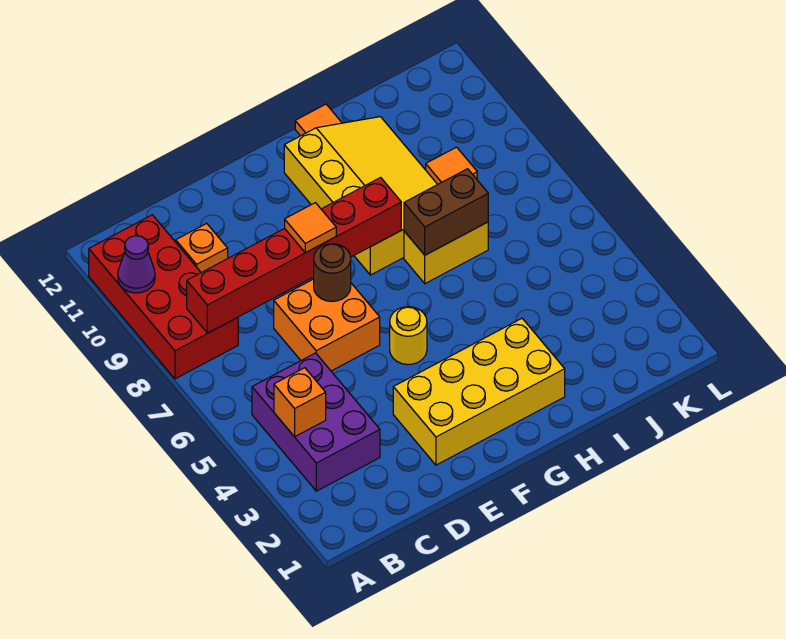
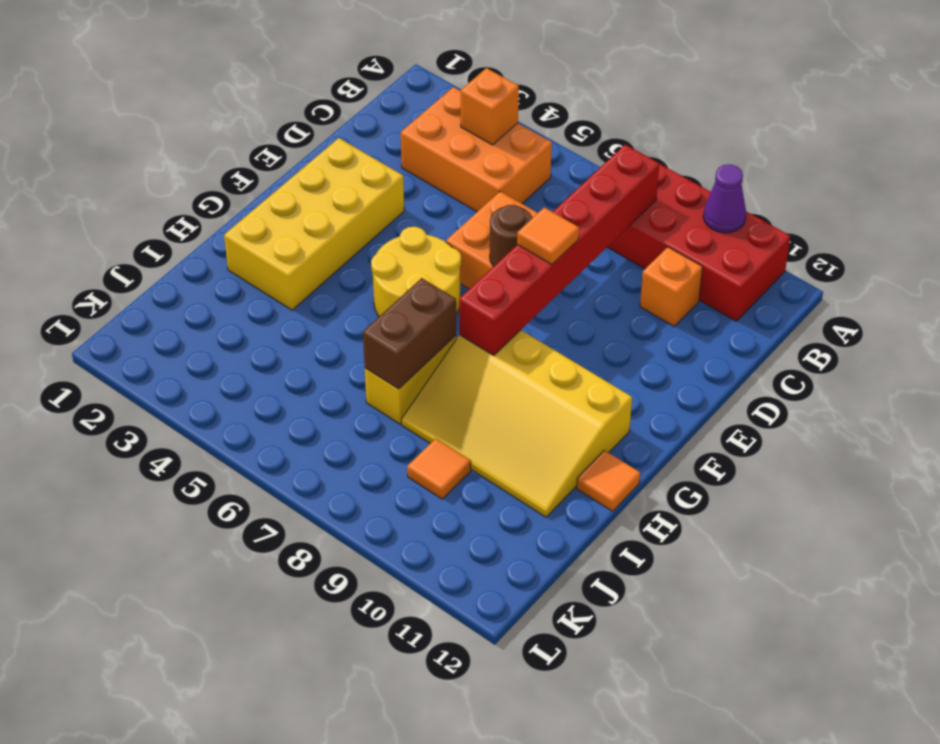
purple 2x3 brick [252,353,380,491] -> orange 2x3 brick [401,87,552,212]
yellow 1x1 round brick [390,307,427,365] -> yellow 2x2 round brick [371,227,461,316]

